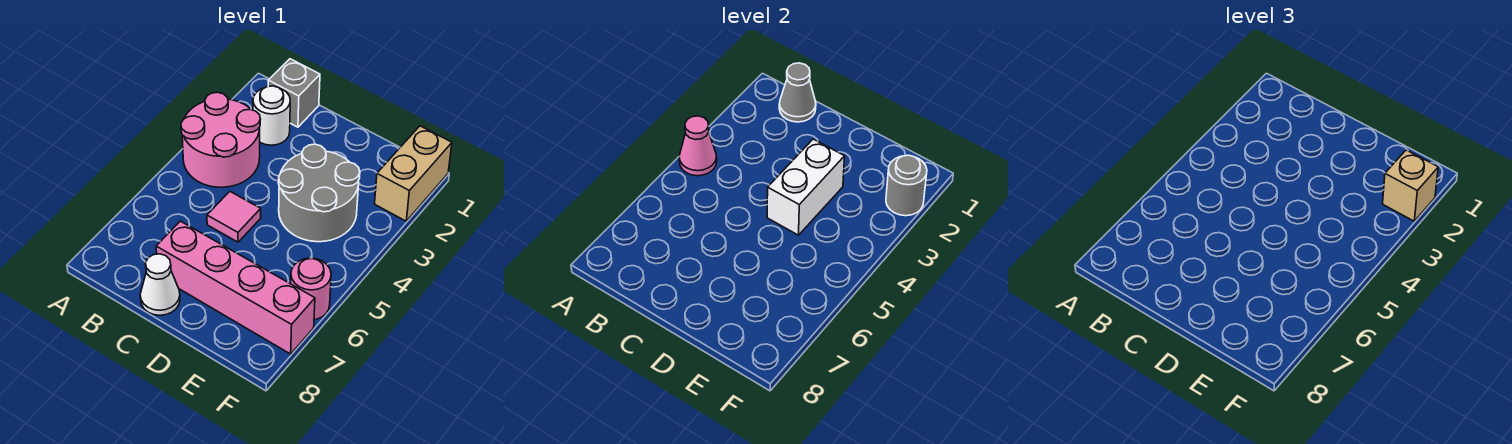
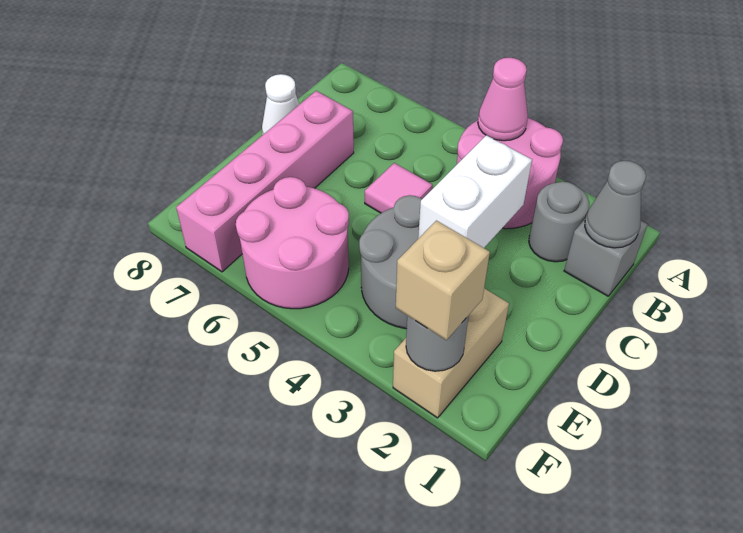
white 1x1 round brick [253,86,290,145] -> grey 1x1 round brick [529,182,589,262]
white 1x2 brick [767,139,845,235] -> white 1x2 brick turned to [418,135,532,248]
tan 1x2 brick [375,126,452,221] -> tan 1x2 brick turned to [393,288,509,418]
pink 1x1 round brick [291,258,331,320] -> pink 2x2 round brick [236,177,349,309]

